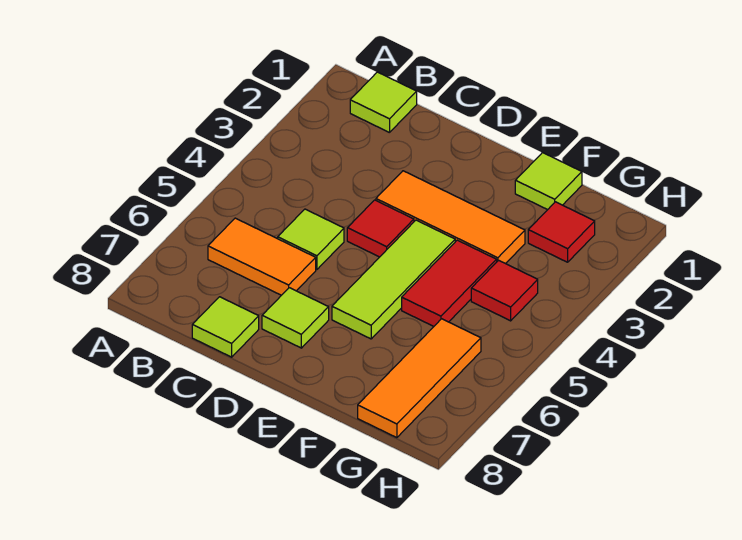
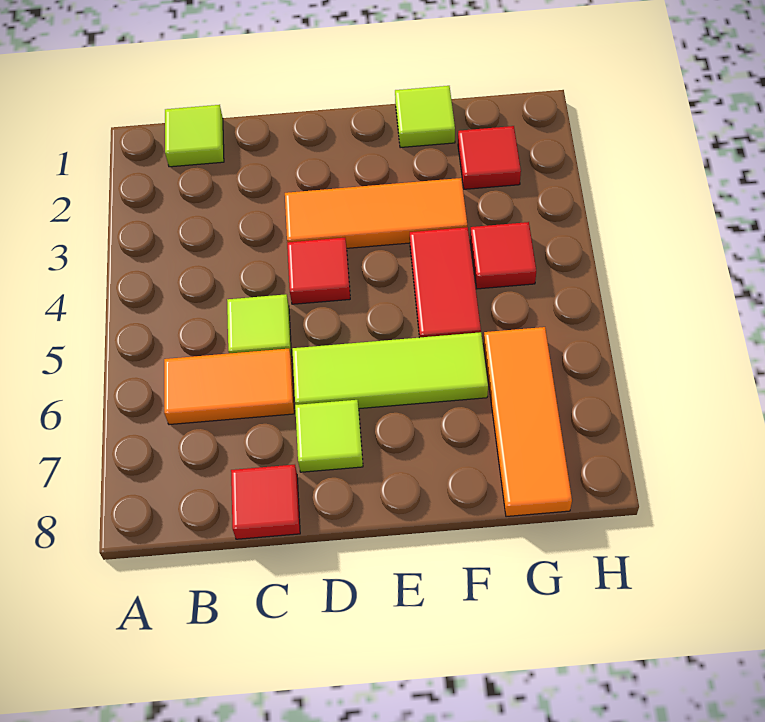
lime 1x1 tile [192,297,259,357] -> red 1x1 tile [231,465,300,539]
lime 1x3 tile [332,220,455,339] -> lime 1x3 tile turned to [292,332,488,409]

